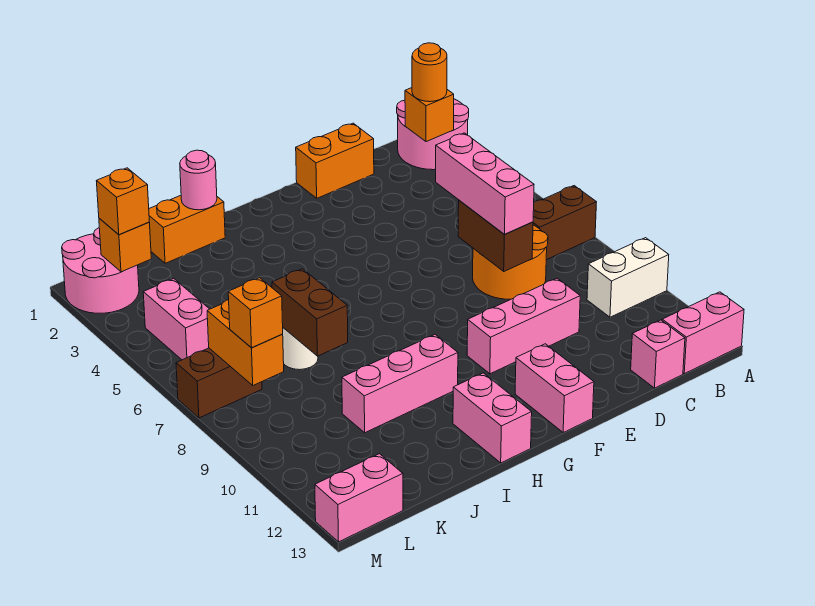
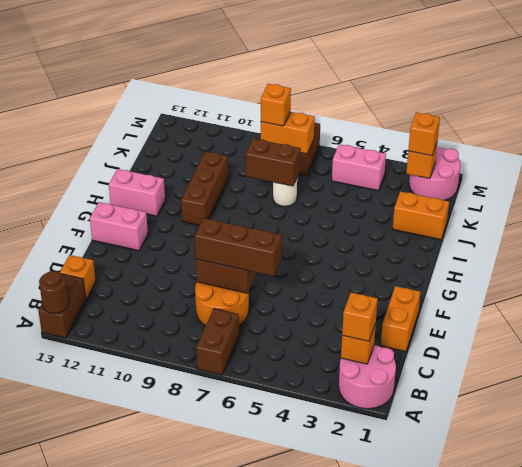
white 1x2 brick [587,238,669,317] -> none
pink 1x2 brick [662,292,744,374] -> brown 1x2 brick [38,274,86,338]
none -> brown 1x1 round brick [39,271,69,314]
orange 1x1 round brick [412,43,447,102] -> orange 1x1 brick [342,293,378,341]
pink 1x1 brick [631,320,685,388] -> orange 1x1 brick [60,255,96,299]
pink 1x3 brick [436,133,534,235] -> brown 1x3 brick [195,218,282,276]
pink 1x3 brick [467,278,580,374] -> none
pink 1x3 brick [342,334,458,433] -> brown 1x3 brick [181,152,228,225]
orange 1x2 brick [149,195,225,263] -> orange 1x2 brick turned to [393,191,449,240]
pink 1x1 round brick [180,150,217,210] -> none
pink 1x2 brick [315,454,403,542] -> none

